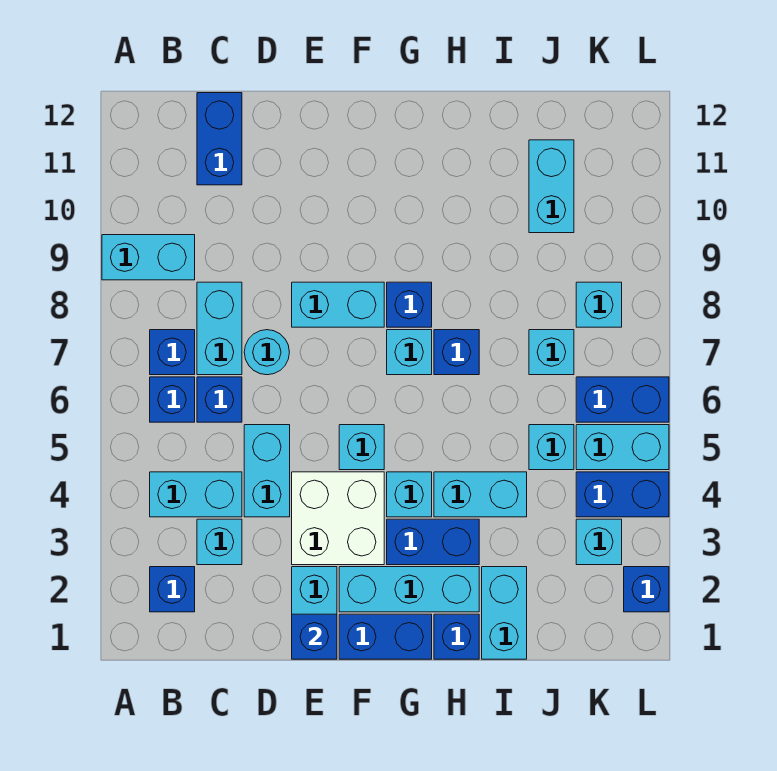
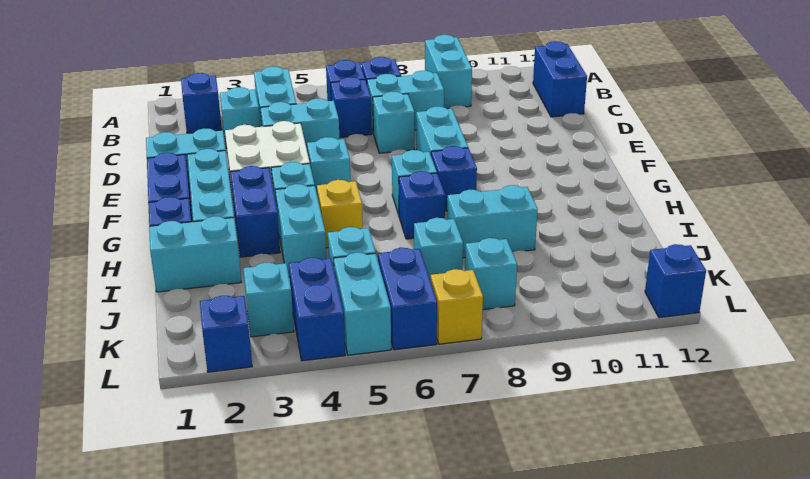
blue 1x2 brick [197,93,242,185] -> blue 1x2 brick turned to [533,41,587,117]
cyan 1x1 round brick [244,330,289,375] -> cyan 1x1 brick [373,92,414,153]
blue 1x1 brick [292,614,337,659] -> blue 1x1 brick moved to [645,244,706,318]
none -> yellow 1x1 brick [317,180,363,248]
cyan 1x2 brick [529,140,574,233] -> cyan 1x2 brick moved to [447,185,538,258]
none -> yellow 1x1 brick [431,269,483,344]

